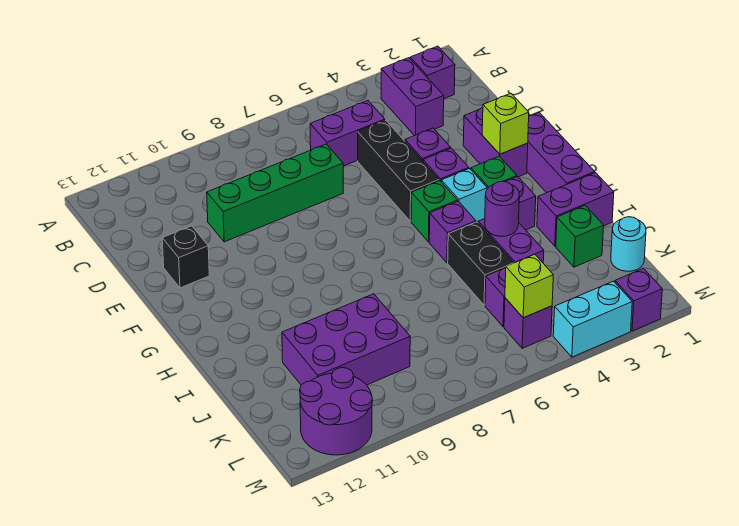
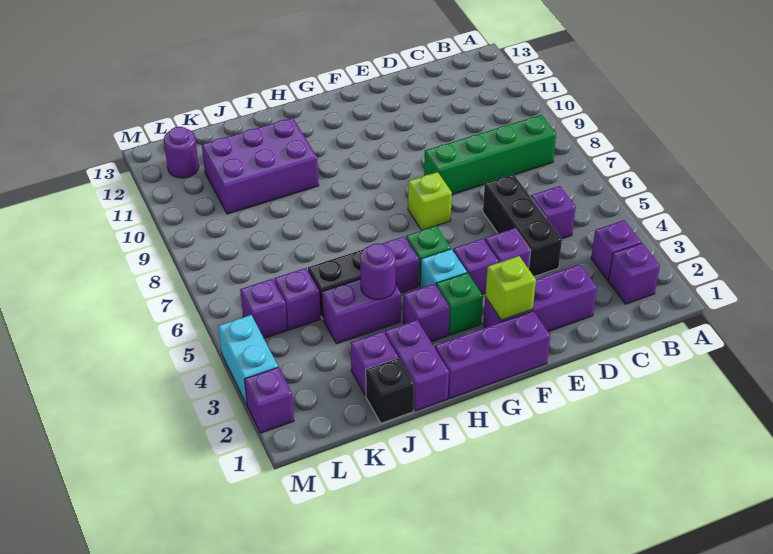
purple 1x2 brick [381,58,444,136] -> purple 1x1 brick [591,220,641,280]
purple 1x2 brick [310,101,385,166] -> purple 1x1 brick [531,186,576,239]
black 1x3 brick [358,120,439,221] -> black 1x3 brick turned to [483,174,562,276]
green 1x4 brick [207,144,343,242] -> green 1x4 brick turned to [424,115,556,195]
purple 1x2 brick [463,108,528,177] -> purple 1x3 brick [483,264,597,332]
black 1x1 brick [162,226,209,288] -> black 1x1 brick moved to [366,358,414,423]
green 1x1 brick [556,206,604,267] -> purple 1x1 brick [351,332,398,396]
purple 2x3 brick [282,294,410,385] -> purple 2x3 brick turned to [202,118,319,214]
cyan 1x1 round brick [611,217,646,271] -> none
lime 1x1 brick [505,254,553,318] -> lime 1x1 brick moved to [408,172,452,230]
purple 2x2 round brick [300,368,372,455] -> purple 1x1 round brick [164,127,199,178]

